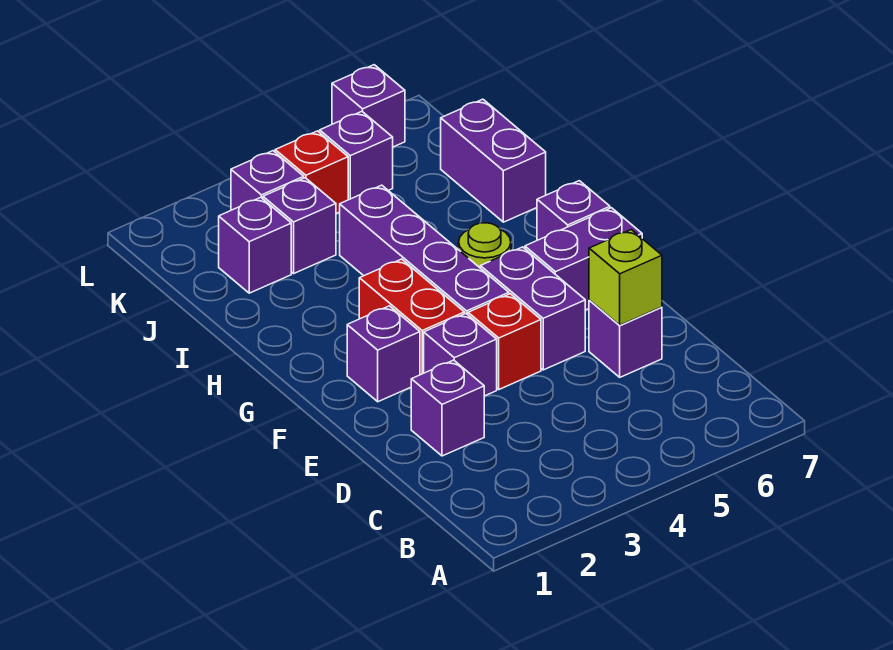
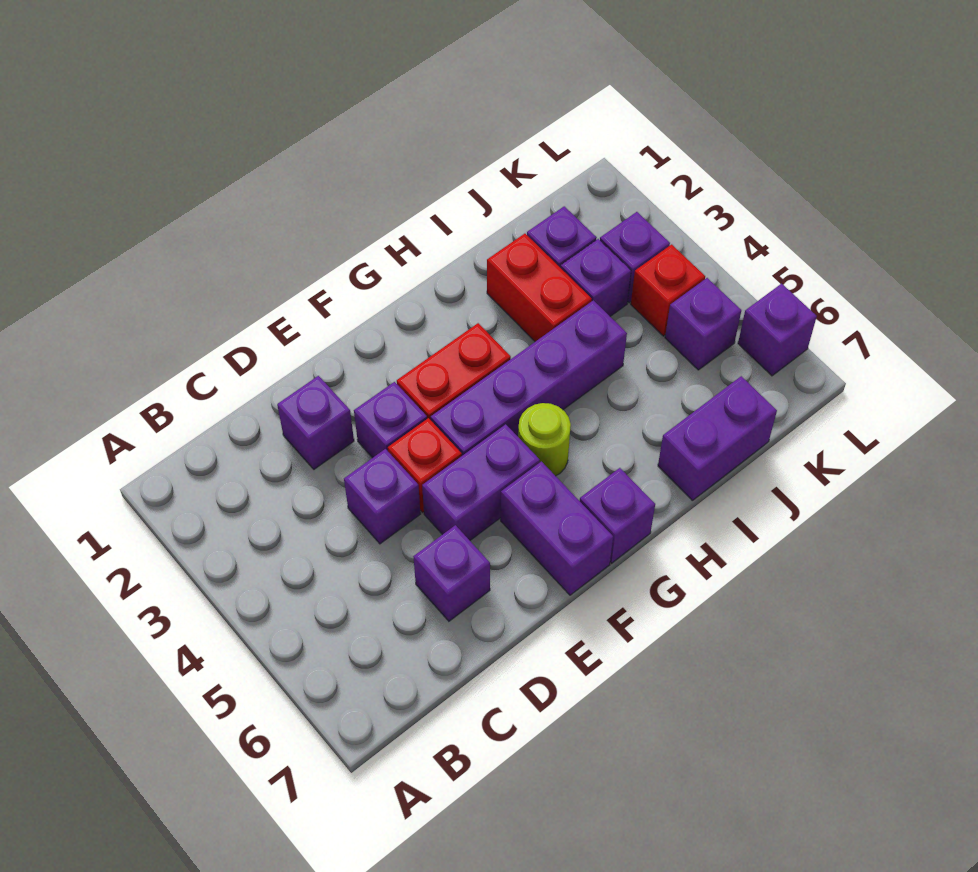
lime 1x1 brick [589,230,662,325] -> none
purple 1x1 brick [347,306,420,402] -> purple 1x1 brick moved to [344,449,420,544]
none -> red 1x2 brick [487,234,592,342]

